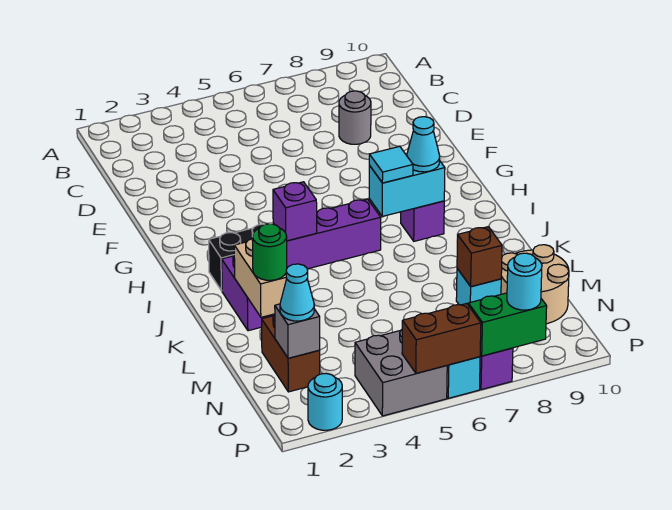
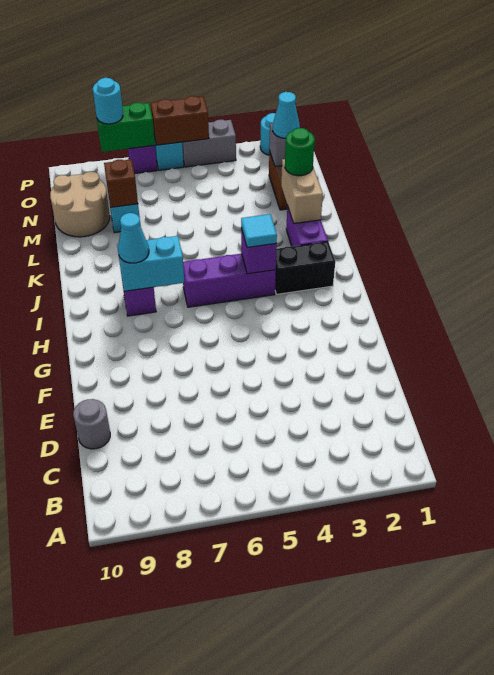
grey 1x1 round brick [339,91,371,144] -> grey 1x1 round brick moved to [73,399,110,449]
cyan 1x1 tile [369,146,413,183] -> cyan 1x1 tile moved to [241,214,277,247]
grey 2x2 brick [355,330,447,416] -> grey 1x2 brick [182,120,236,167]

